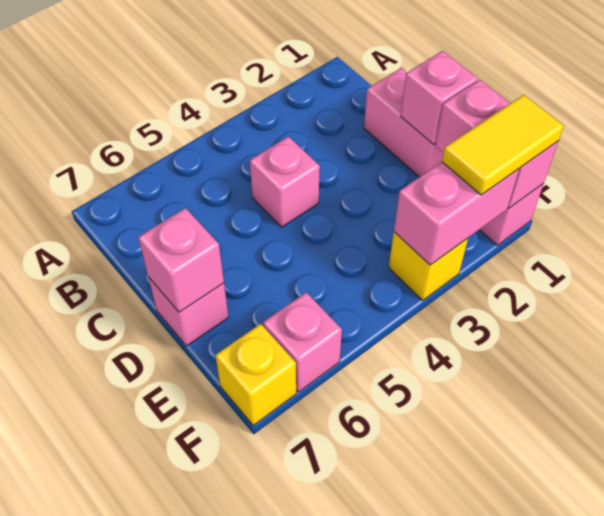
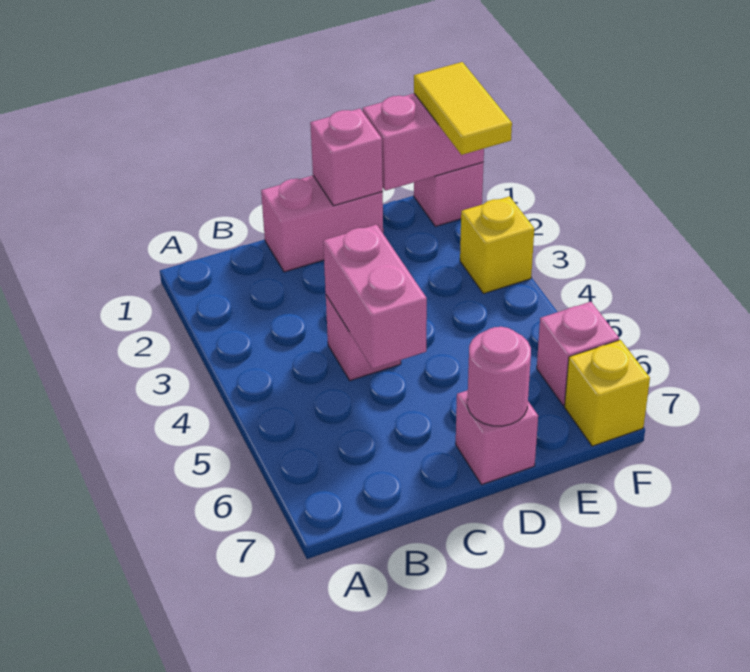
pink 1x1 brick [138,208,224,312] -> pink 1x1 round brick [467,327,531,426]
pink 1x2 brick [394,162,519,265] -> pink 1x2 brick moved to [323,225,427,369]

